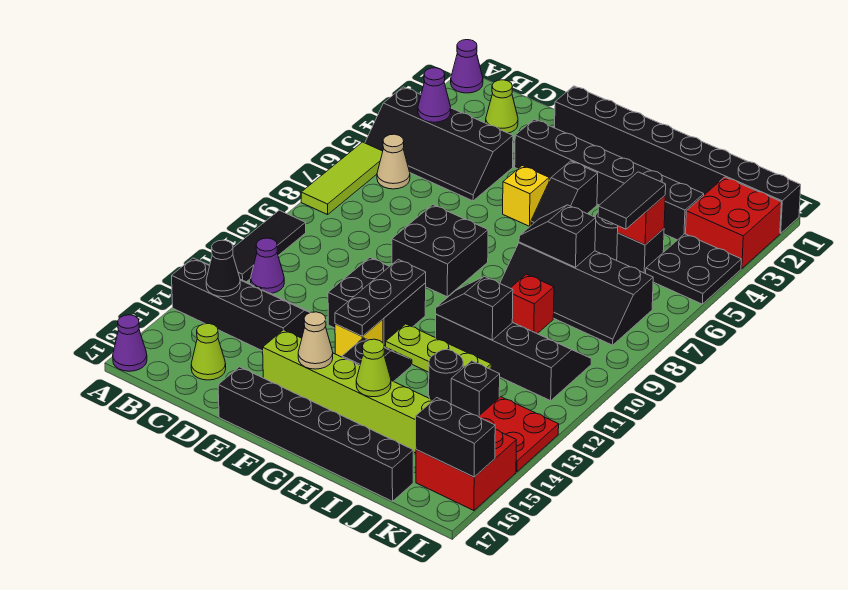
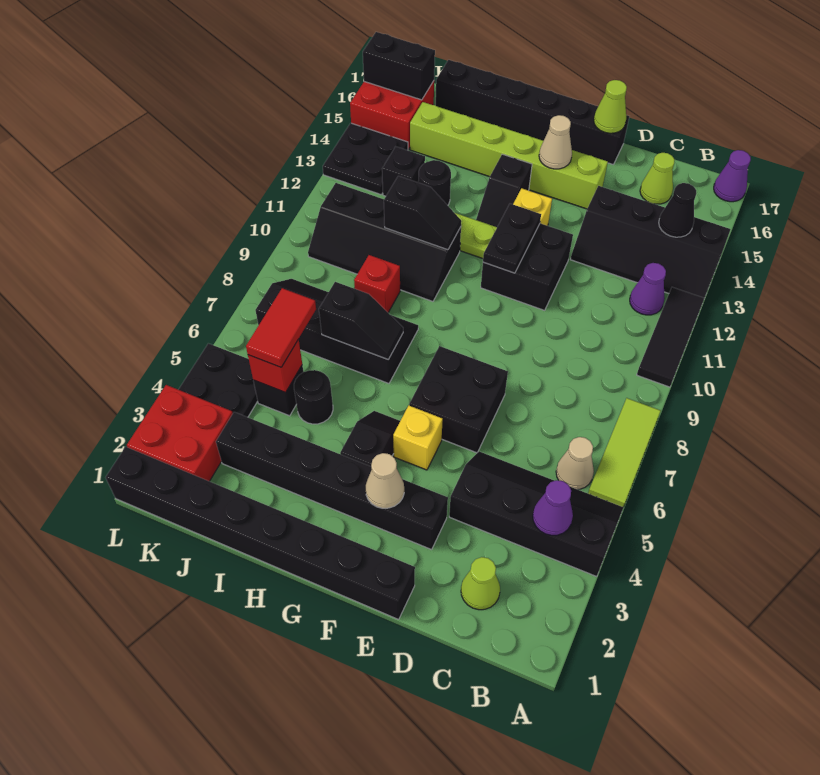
purple 1x1 cone [451,40,483,93] -> none
black 2x2 brick [392,205,488,297] -> black 2x2 brick moved to [409,346,508,453]
none -> tan 1x1 cone [366,453,404,508]
black 1x3 plate [335,259,426,336] -> black 1x2 plate [483,204,541,273]
lime 1x1 cone [356,339,391,397] -> lime 1x1 cone moved to [594,80,627,133]
black 1x2 tile [598,172,666,229] -> red 1x2 tile [246,288,316,367]
red 2x2 plate [478,397,559,472] -> black 2x2 plate [323,123,408,195]

